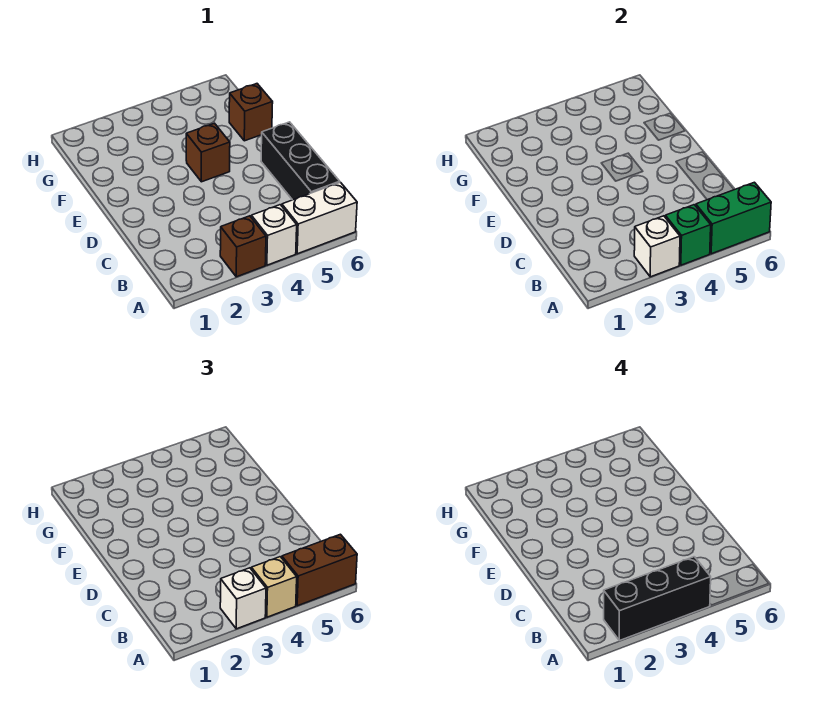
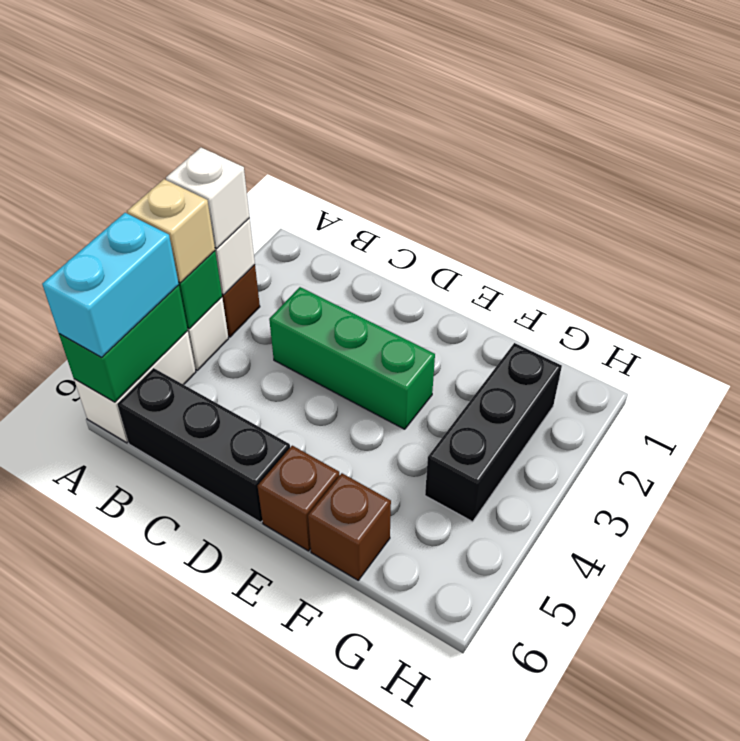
black 1x3 brick [604,557,711,641] -> black 1x3 brick moved to [425,343,562,522]
brown 1x2 brick [282,534,357,606] -> cyan 1x2 brick [42,213,179,357]
none -> green 1x3 brick [269,287,435,429]
brown 1x1 brick [186,123,230,182] -> brown 1x1 brick moved to [258,446,340,551]

